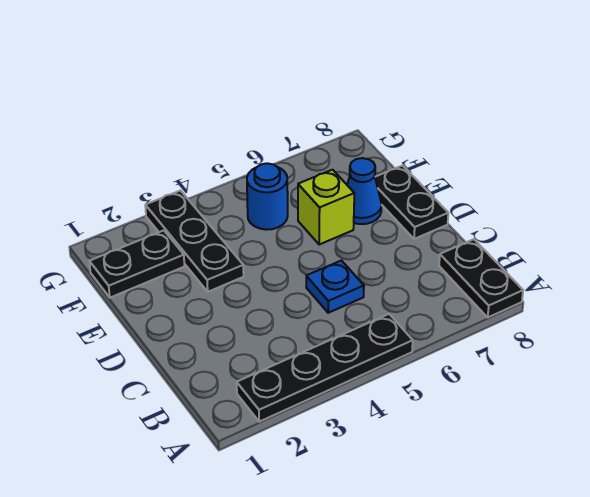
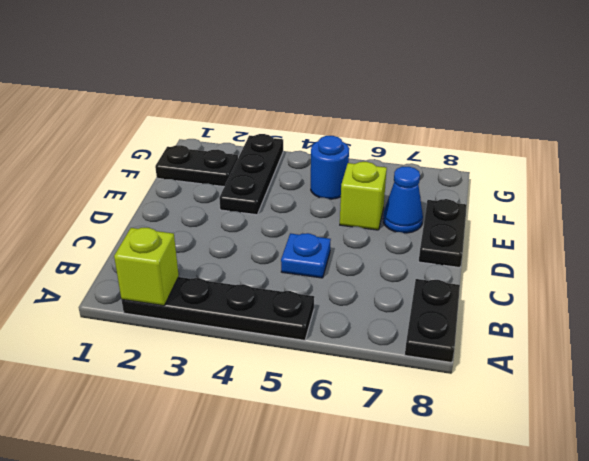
none -> lime 1x1 brick [114,228,179,306]

